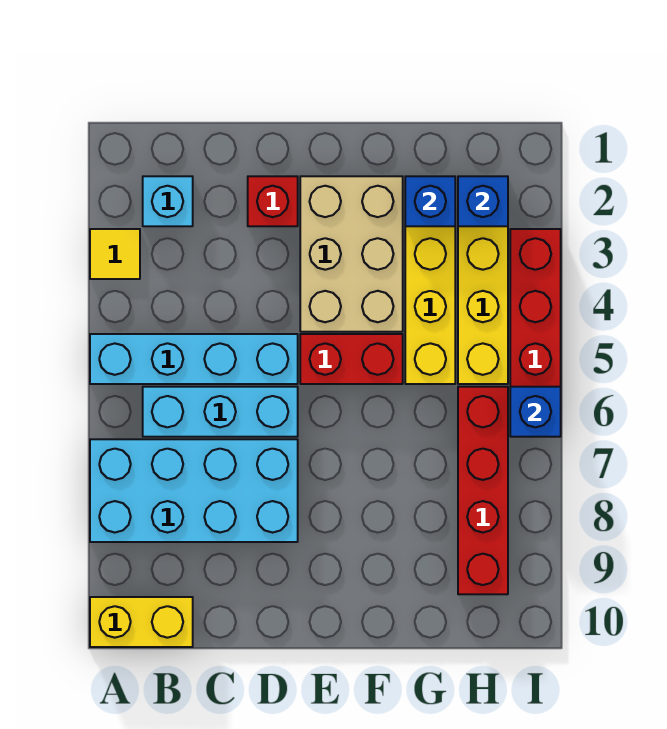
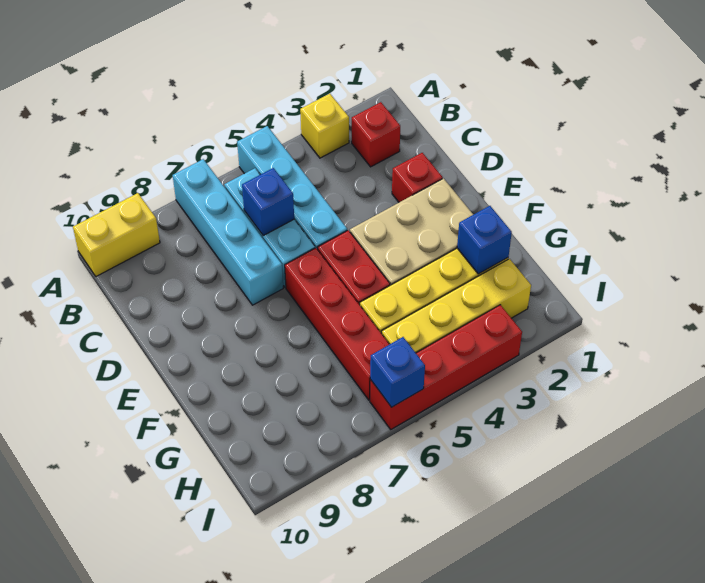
yellow 1x1 tile [90,229,140,279] -> yellow 1x1 brick [300,94,349,158]
cyan 2x4 brick [90,439,298,542] -> cyan 1x4 brick [173,159,283,305]
yellow 1x2 brick [90,597,193,647] -> yellow 1x2 brick turned to [73,193,160,276]
cyan 1x1 brick [143,176,193,226] -> red 1x1 brick [352,102,400,167]
blue 1x1 brick [458,176,508,226] -> blue 1x1 brick moved to [242,168,294,236]
red 1x4 brick [458,387,508,594] -> red 1x4 brick turned to [285,248,389,400]

